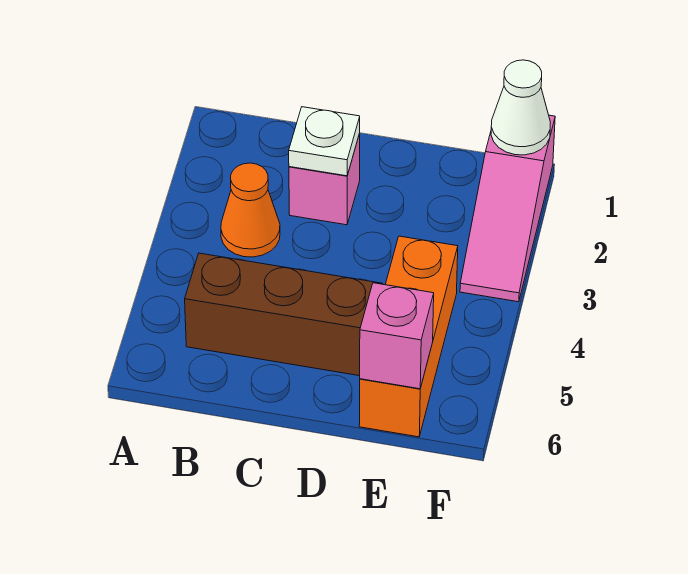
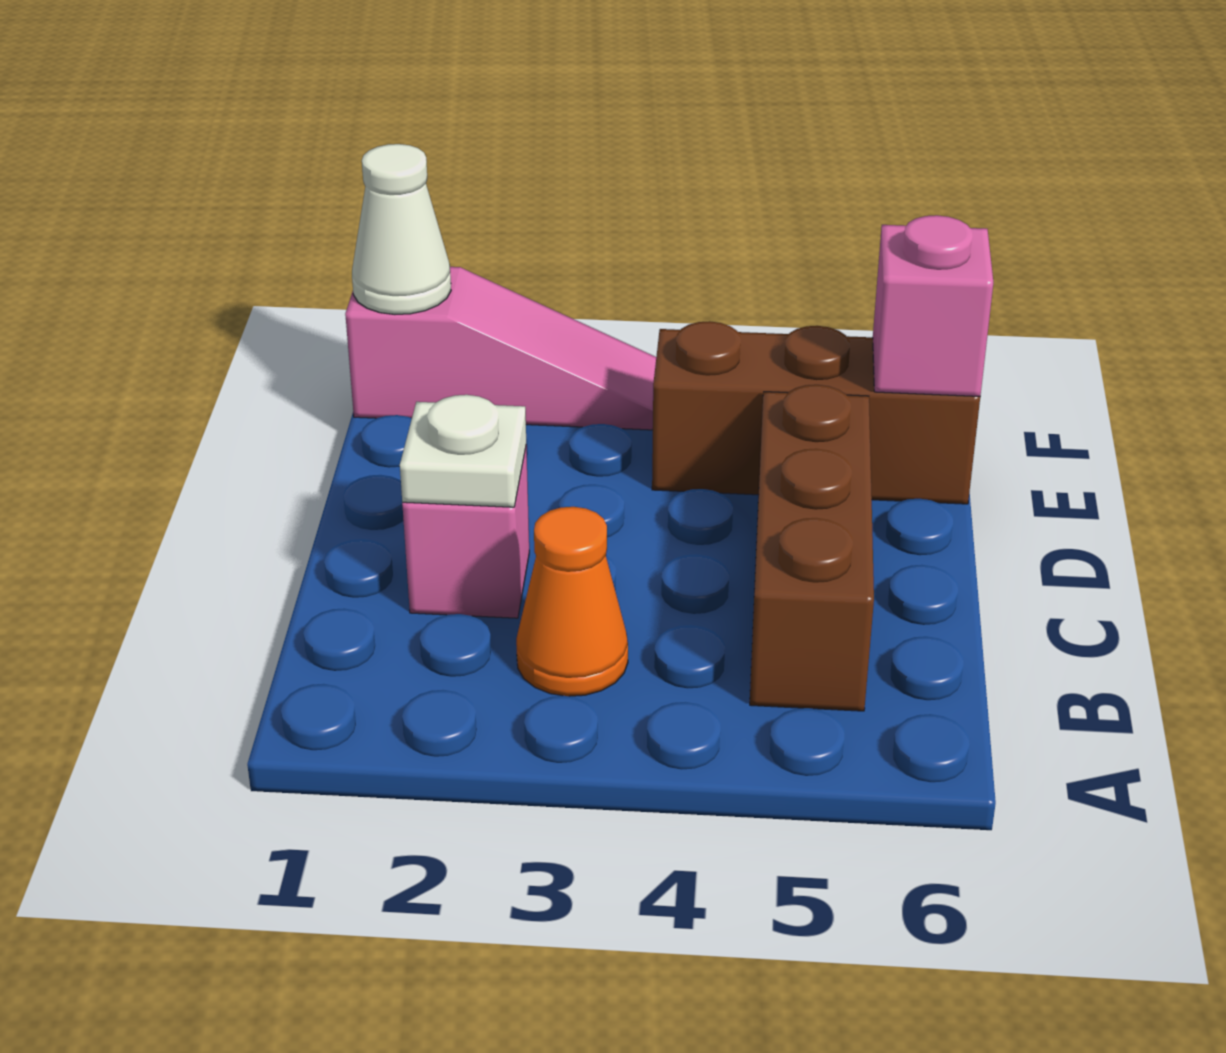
orange 1x3 brick [359,236,458,437] -> brown 1x3 brick [652,321,980,504]

